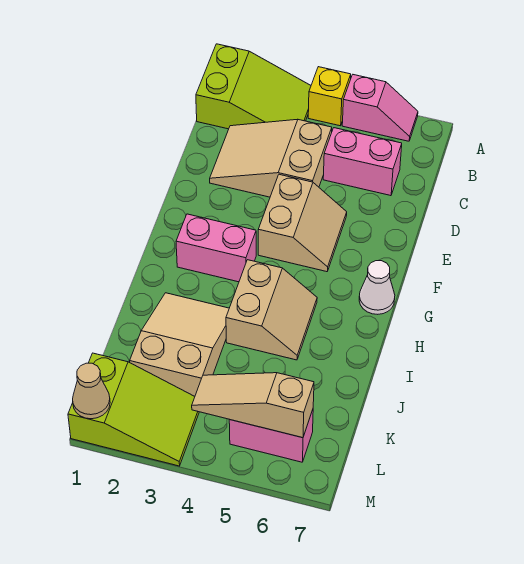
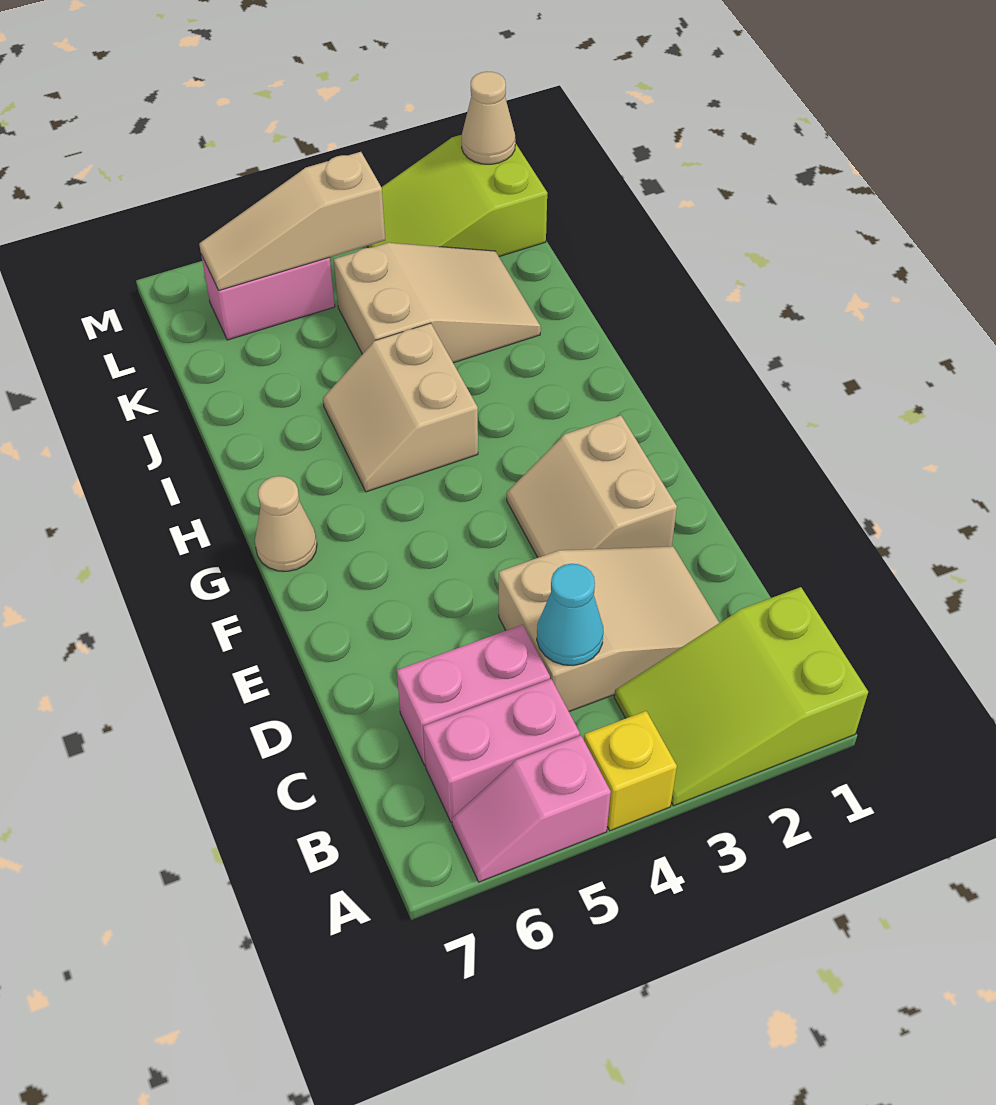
none -> cyan 1x1 cone [537,564,603,665]
tan 2x2 slope [258,174,347,272] -> tan 2x2 slope moved to [507,415,677,558]
pink 1x2 brick [176,214,256,282] -> pink 1x2 brick moved to [423,679,580,823]
white 1x1 cone [359,261,395,314] -> tan 1x1 cone [255,476,317,571]
tan 2x3 slope [130,293,229,396] -> tan 2x3 slope turned to [334,243,541,363]
tan 1x3 slope [192,373,314,438] -> tan 1x3 slope turned to [199,152,385,290]

